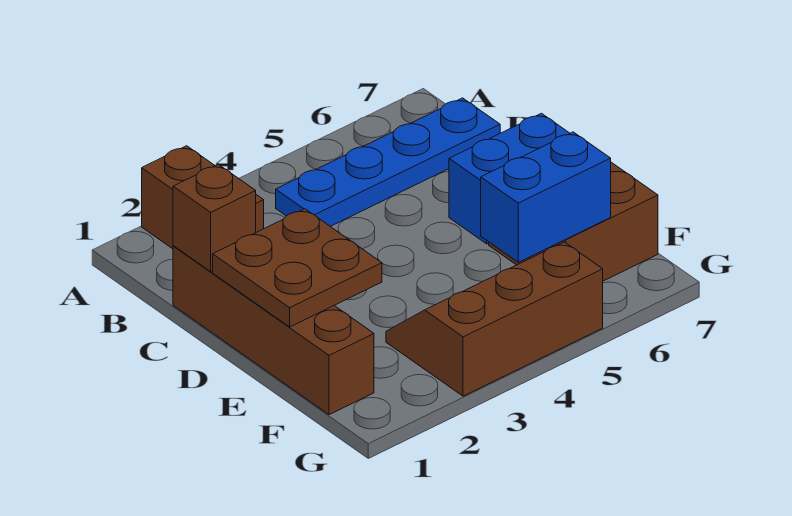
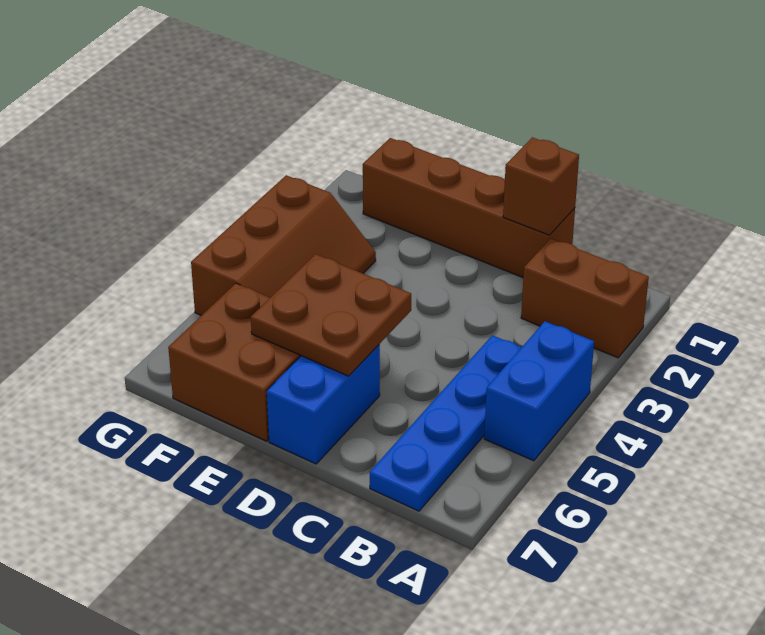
brown 2x2 plate [213,209,382,327] -> brown 2x2 plate moved to [251,254,411,376]
blue 1x2 brick [481,132,611,262] -> blue 1x2 brick moved to [484,321,594,461]

